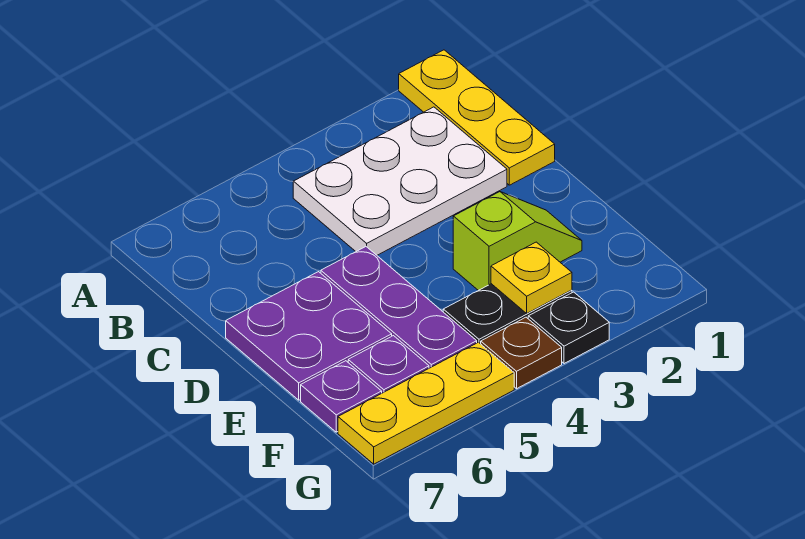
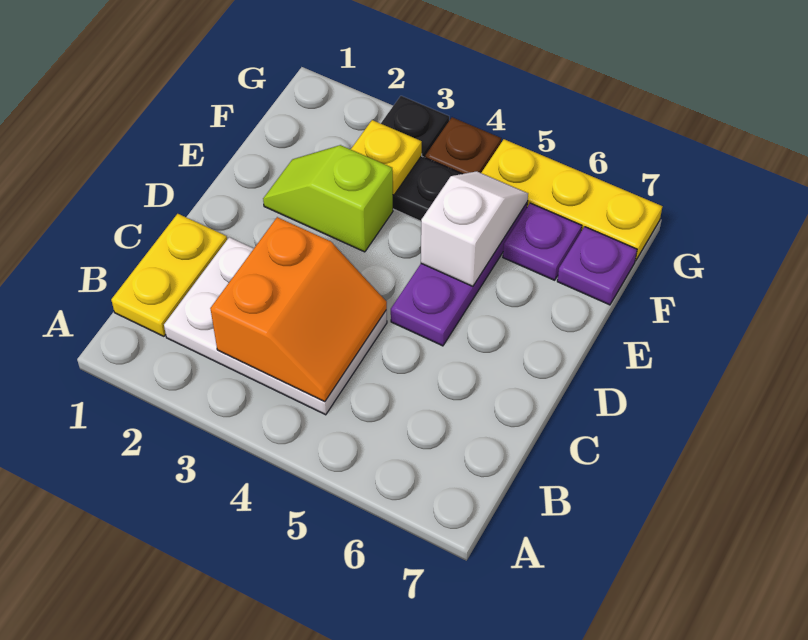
yellow 1x3 plate [399,50,555,185] -> yellow 1x2 plate [111,214,227,336]
none -> orange 2x2 slope [210,217,387,402]
purple 2x2 plate [226,272,392,400] -> none
none -> white 1x2 slope [421,171,528,286]

